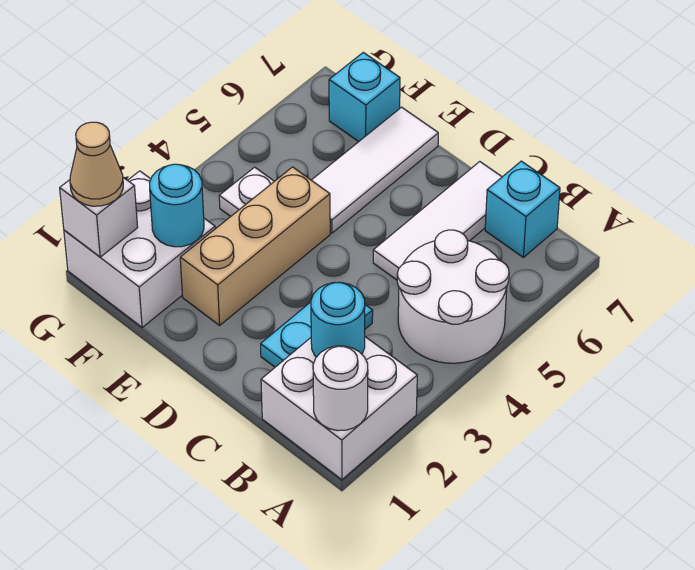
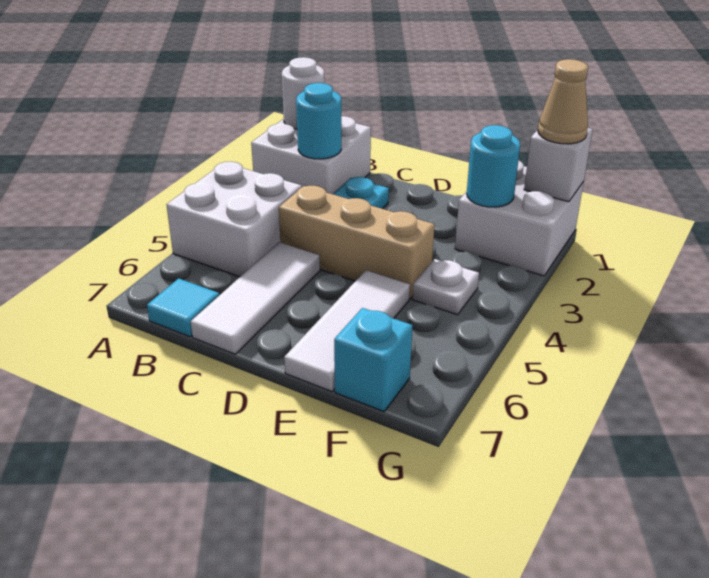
white 2x2 round brick [397,230,509,363] -> white 2x2 brick [166,162,302,277]
cyan 1x1 brick [485,161,560,257] -> cyan 1x1 tile [147,278,219,337]
tan 1x3 brick [180,167,330,325] -> tan 1x3 brick turned to [279,186,435,299]

